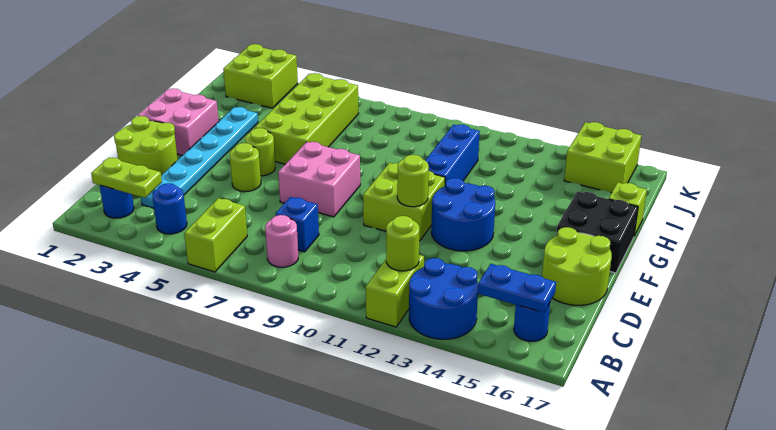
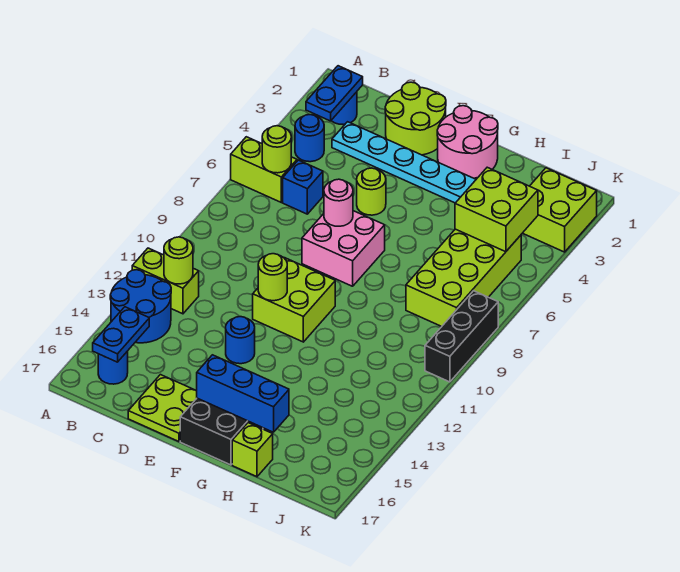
lime 1x2 plate [91,158,162,198] -> blue 1x2 plate [306,66,363,121]
pink 1x1 round brick [265,215,298,267] -> pink 1x1 round brick moved to [324,179,353,226]
blue 1x1 brick [276,197,319,252] -> blue 1x1 brick moved to [283,160,323,214]
lime 2x2 round brick [542,227,612,305] -> lime 2x2 plate [128,375,197,442]
blue 2x2 round brick [431,178,495,251] -> blue 1x1 round brick [226,317,255,364]
pink 2x2 brick [138,89,219,156] -> pink 2x2 round brick [437,106,498,178]
lime 1x1 round brick [245,128,275,176] -> lime 1x1 round brick moved to [262,126,291,173]
lime 2x4 brick [255,73,359,164] -> lime 2x4 brick turned to [406,229,521,327]
blue 1x3 brick [425,125,480,184] -> blue 1x3 brick moved to [197,355,289,432]
lime 2x2 brick [564,122,641,193] -> lime 2x2 brick moved to [455,167,538,252]
none -> black 1x3 brick [425,291,498,382]

